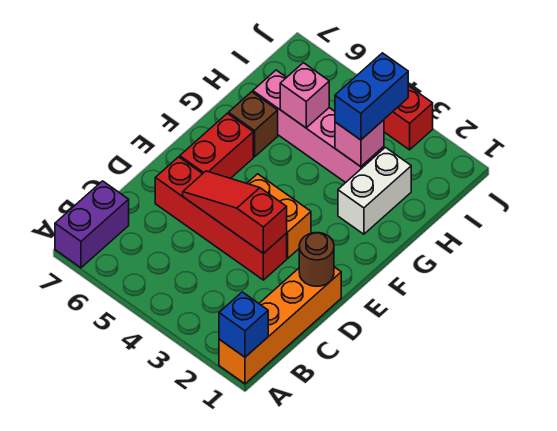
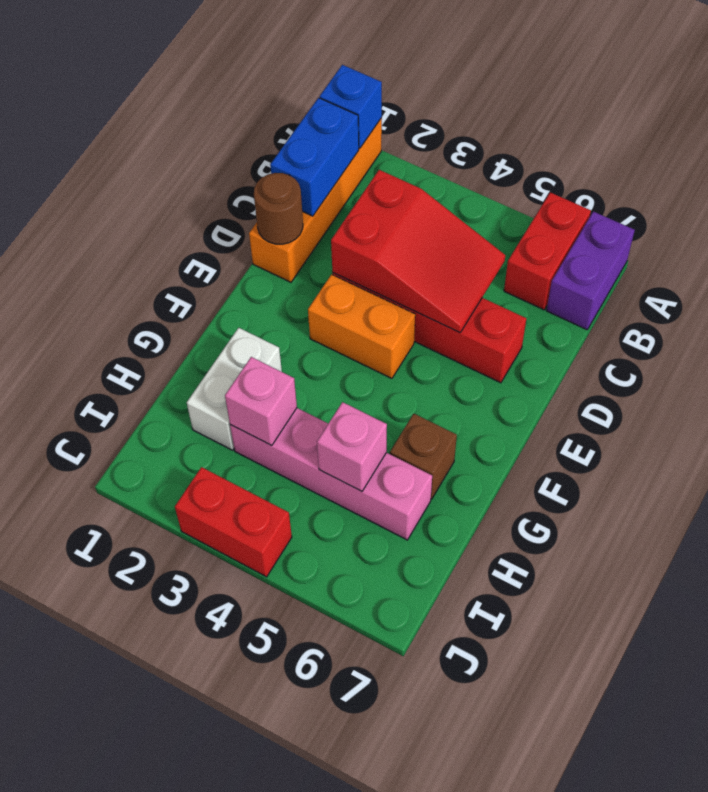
red 1x3 slope [183,171,287,254] -> red 2x3 slope [331,170,505,333]
red 1x2 brick [180,113,253,178] -> red 1x2 brick moved to [504,192,591,310]
blue 1x2 brick [335,53,408,140] -> blue 1x2 brick moved to [270,98,359,216]

